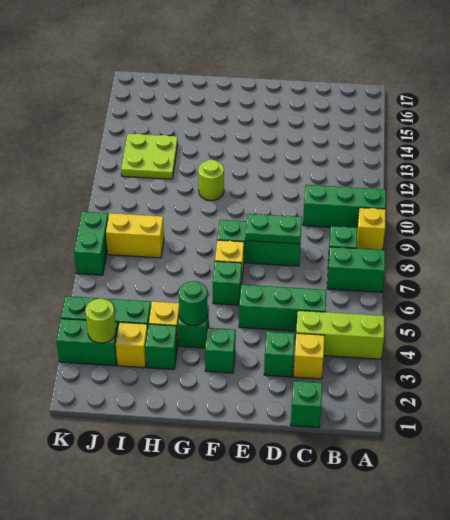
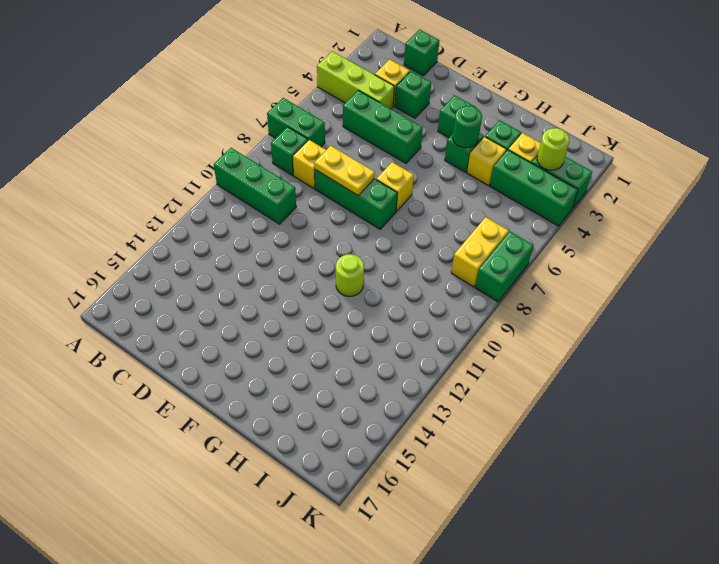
yellow 1x1 brick [357,208,386,250] -> yellow 1x1 brick moved to [293,140,326,188]
green 1x2 plate [245,214,302,244] -> yellow 1x2 plate [314,146,375,196]
green 1x1 brick [213,261,242,305] -> none
yellow 1x2 brick [106,213,164,258] -> yellow 1x2 brick turned to [451,217,509,287]
lime 2x2 plate [121,133,178,179] -> none

